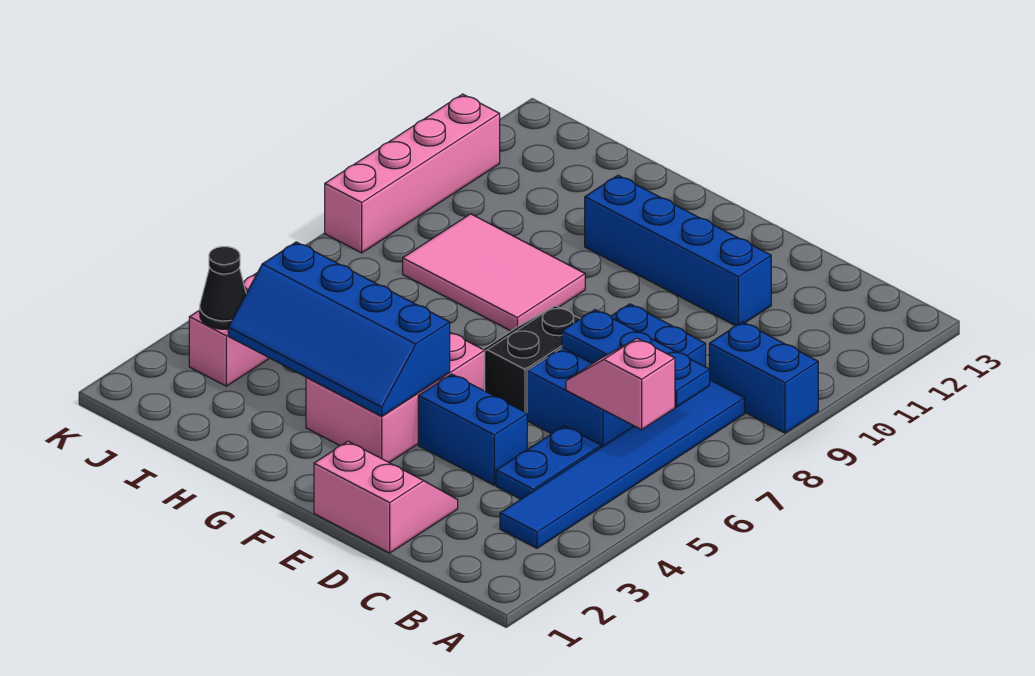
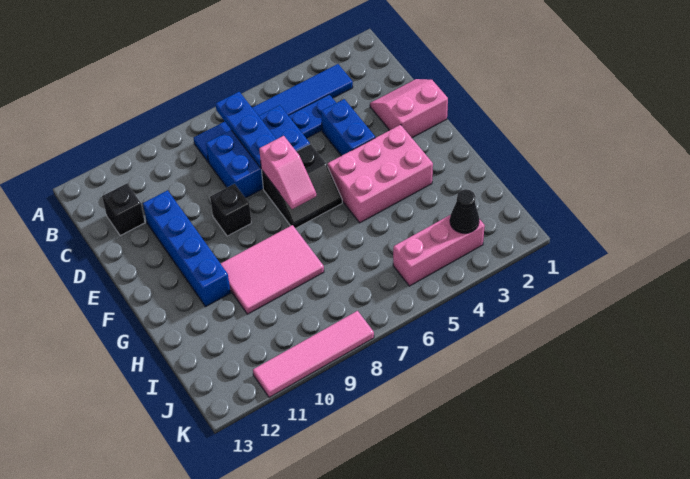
blue 1x2 brick [709,322,818,433] -> none
pink 1x2 slope [566,338,675,430] -> pink 1x2 slope moved to [259,136,316,209]
none -> black 1x1 brick [102,184,145,236]
pink 2x2 slope [314,441,458,553] -> pink 2x2 slope turned to [370,79,448,138]
none -> black 1x1 brick [210,184,251,236]
blue 2x4 slope [228,242,450,416] -> none
pink 2x3 tile [403,214,585,331] -> pink 2x3 tile turned to [221,225,324,314]
pink 1x4 brick [325,94,500,253] -> pink 1x4 tile [253,311,374,397]

